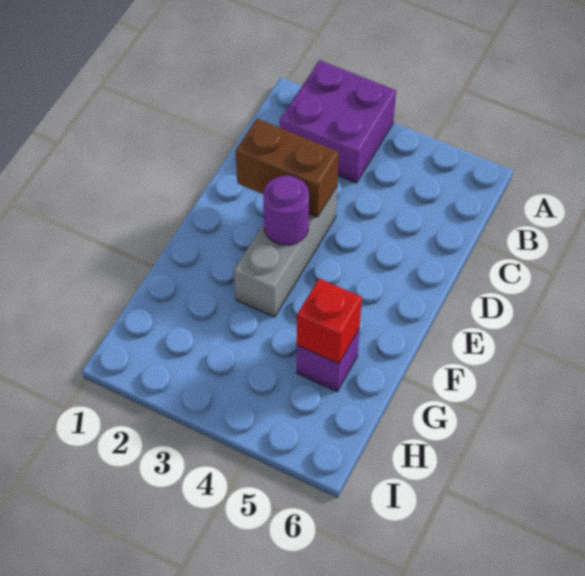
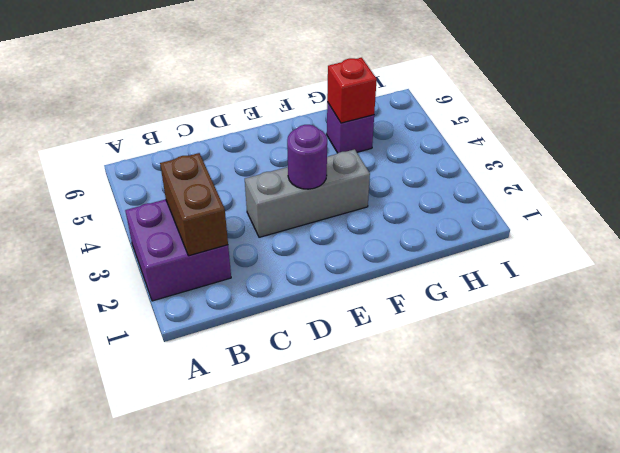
brown 1x2 brick [236,119,339,217] -> brown 1x2 brick moved to [160,153,228,256]

